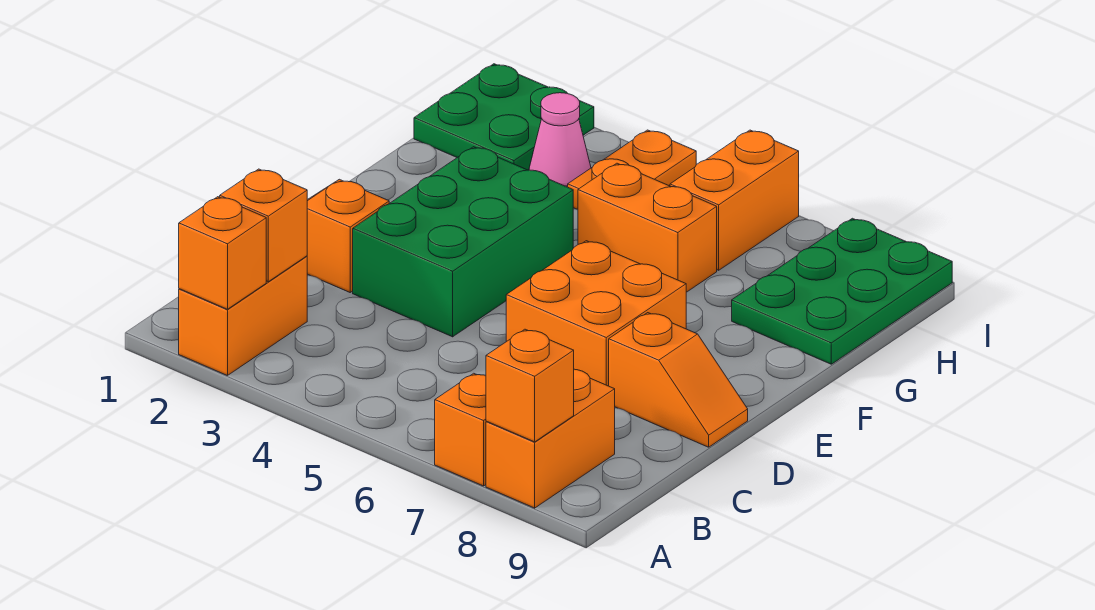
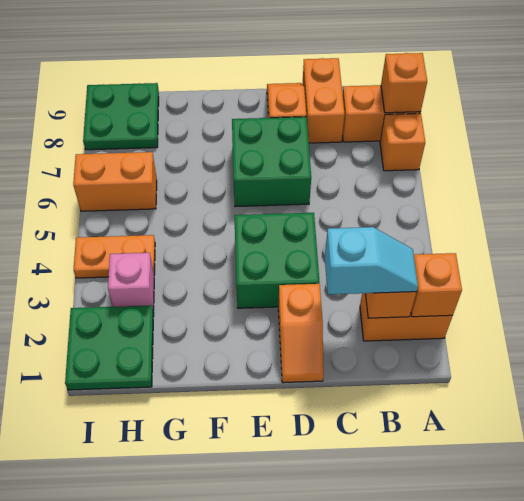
none -> cyan 1x2 slope [325,227,418,294]
green 2x3 brick [353,147,573,337] -> green 2x2 brick [234,213,319,308]
orange 2x2 brick [506,241,686,386] -> green 2x2 brick [232,117,311,207]
orange 1x2 brick [578,163,717,292] -> orange 1x2 brick moved to [302,58,345,143]
green 2x3 plate [732,218,952,364] -> green 2x2 plate [83,83,159,150]
pink 1x1 cone [529,93,591,187] -> pink 1x1 brick [108,253,154,311]

